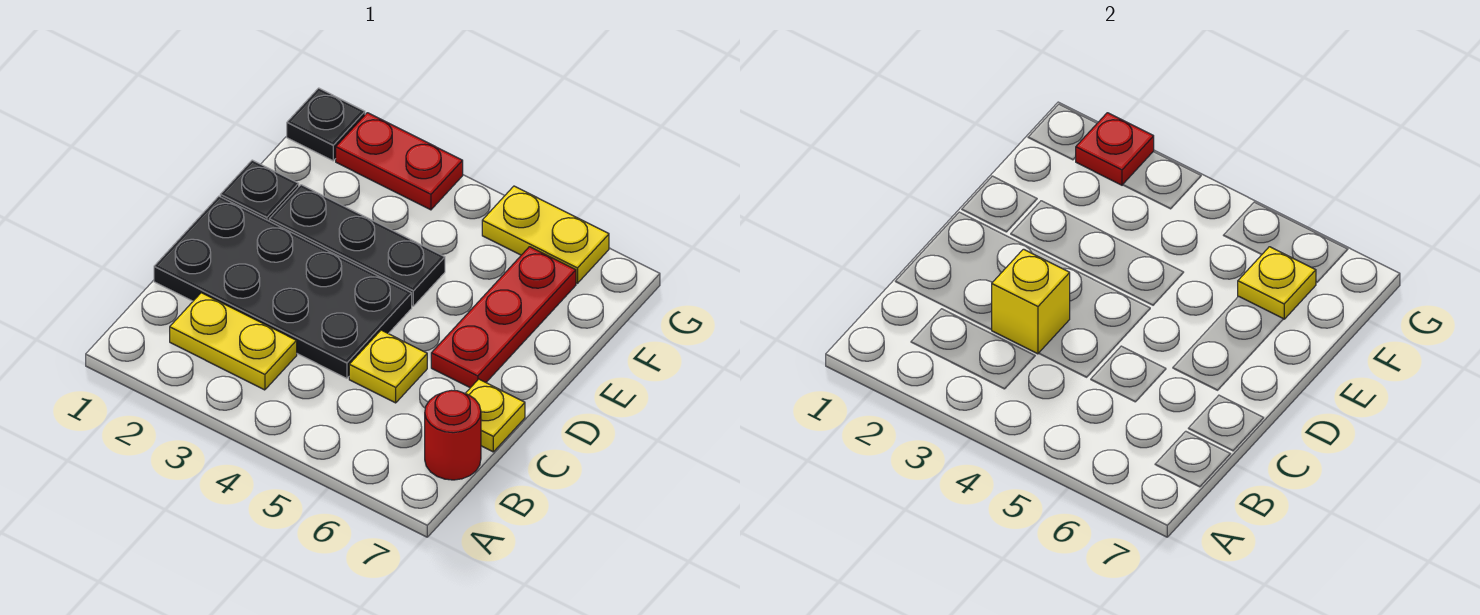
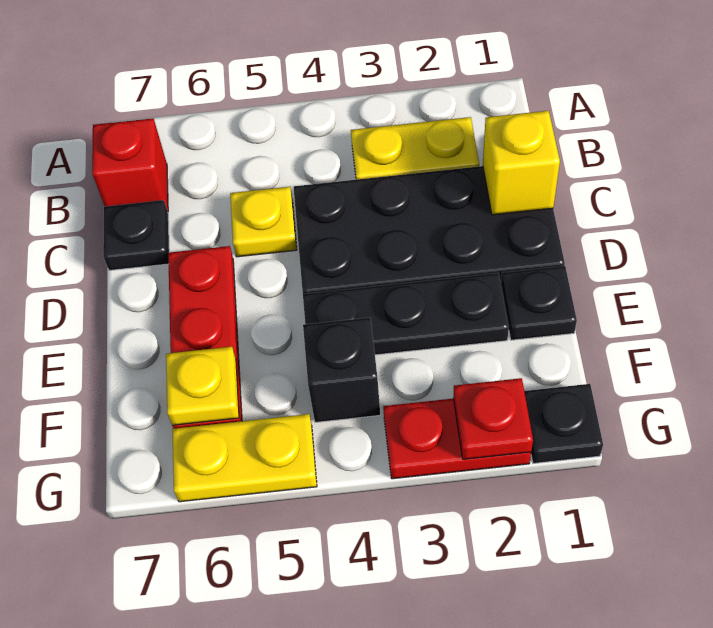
red 1x1 round brick [425,390,481,480] -> red 1x1 brick [92,118,168,212]
yellow 1x1 brick [992,249,1070,354] -> yellow 1x1 brick moved to [483,111,560,215]
yellow 1x1 plate [465,379,525,452] -> black 1x1 plate [103,200,169,270]
none -> black 1x1 brick [303,318,380,422]

